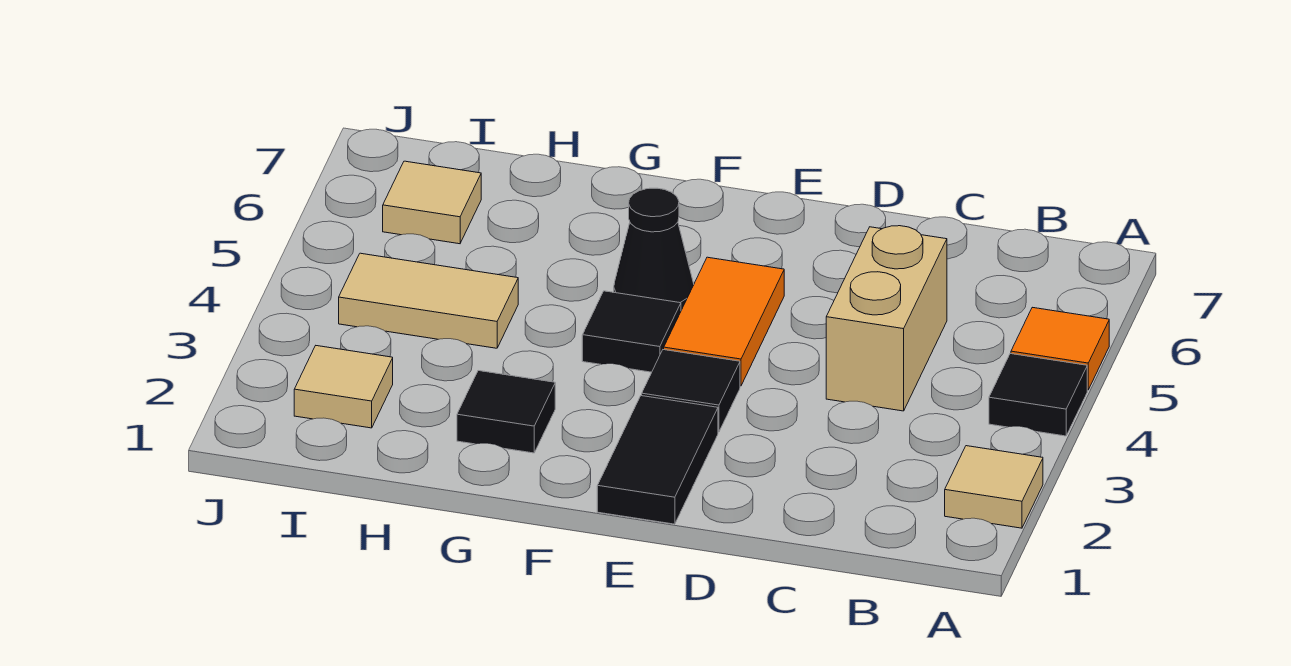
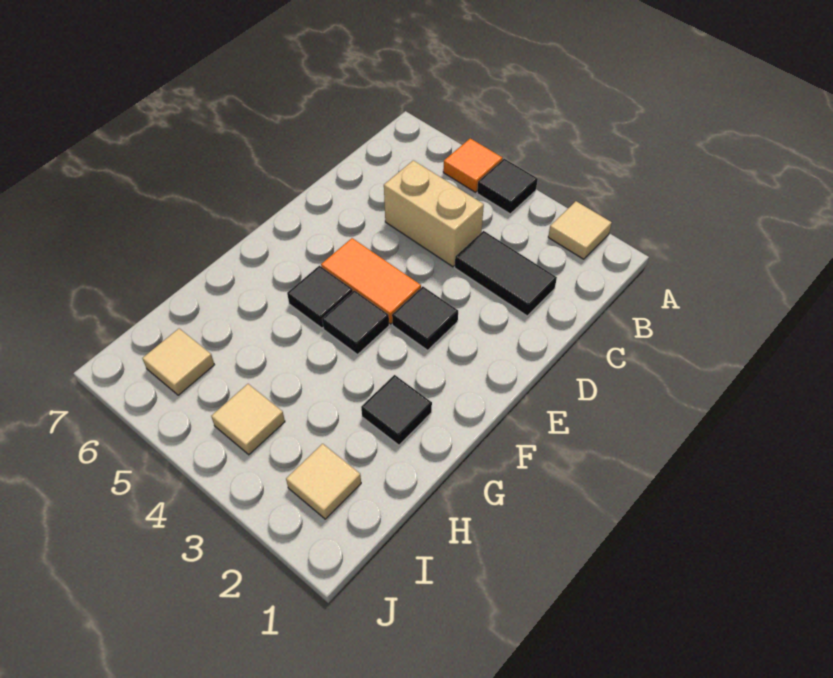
black 1x2 tile [597,396,718,524] -> black 1x2 tile moved to [455,231,557,316]
black 1x1 cone [614,188,694,310] -> black 1x1 tile [287,266,353,328]
tan 1x2 tile [339,253,518,348] -> tan 1x1 tile [211,384,285,455]

